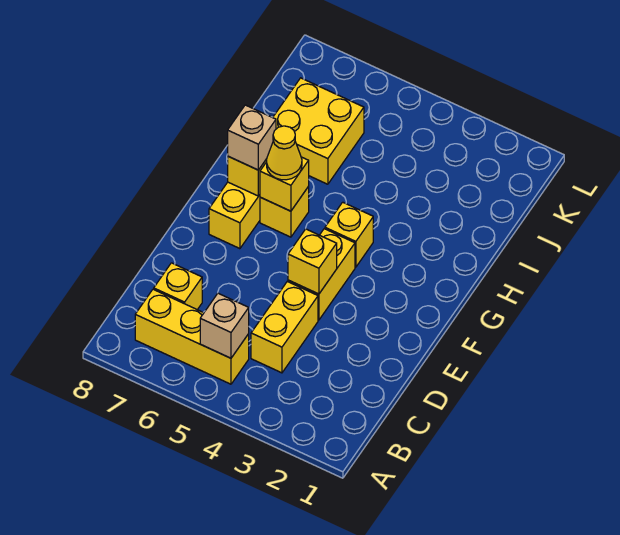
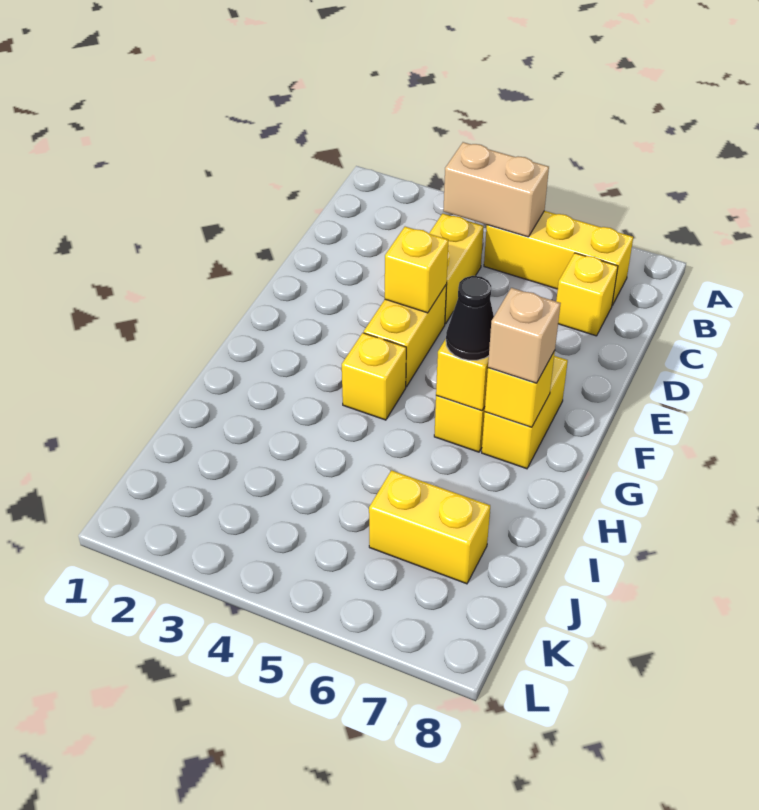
tan 1x1 brick [200,293,249,358] -> tan 1x2 brick [443,142,549,237]
yellow 1x1 cone [267,126,302,180] -> black 1x1 cone [446,276,494,360]
yellow 2x2 brick [273,78,364,184] -> yellow 1x2 brick [369,470,490,584]

